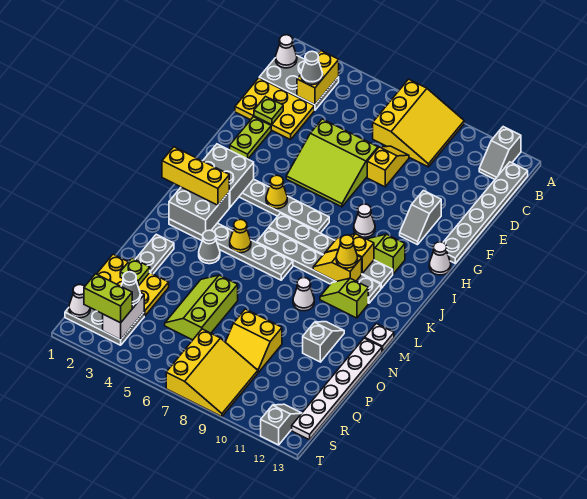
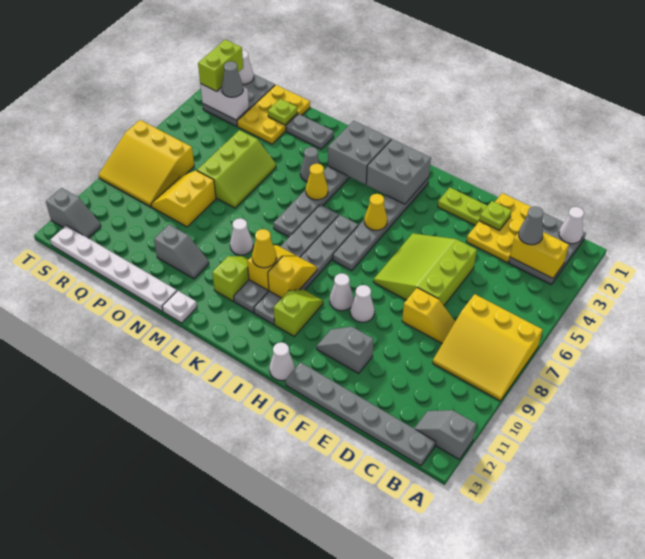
none -> white 1x1 cone [350,285,375,322]
yellow 1x3 brick [162,147,229,205] -> none
lime 2x3 slope [165,275,238,340] -> lime 2x3 slope turned to [197,130,276,208]

